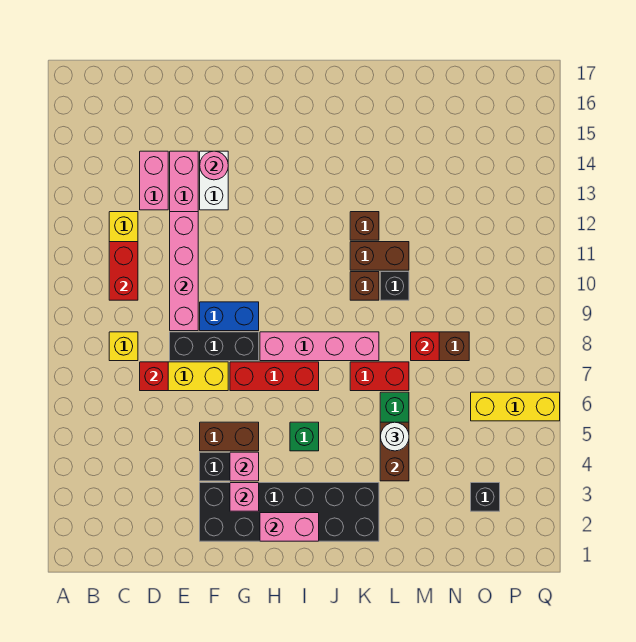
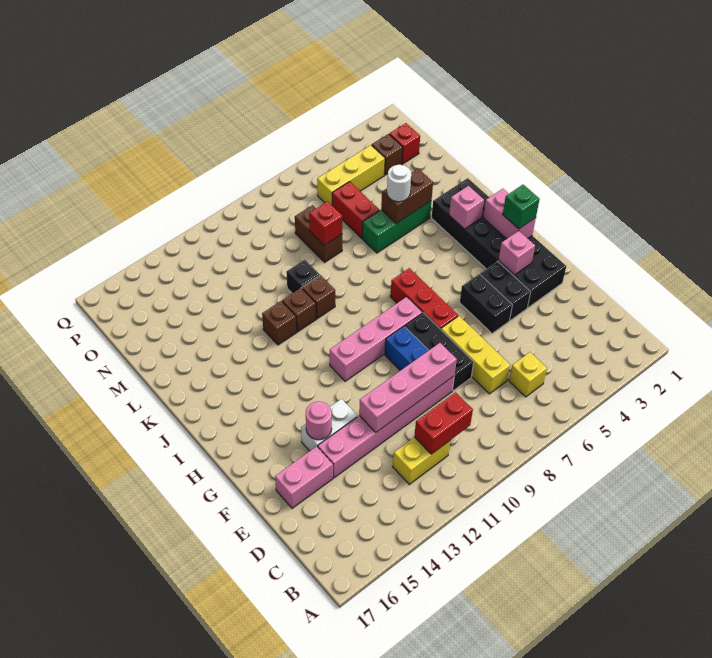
yellow 1x1 brick [109,332,138,361] -> yellow 1x1 brick moved to [509,352,547,397]
red 1x1 brick [140,362,168,391] -> red 1x1 brick moved to [389,123,420,164]
pink 1x2 brick [140,151,168,210] -> pink 1x2 brick moved to [275,446,333,508]
brown 1x2 brick [200,422,259,451] -> black 1x2 brick [460,274,512,333]
pink 1x1 brick [230,452,259,481] -> pink 1x1 brick moved to [449,186,484,229]
pink 1x4 brick [260,332,379,361] -> pink 1x4 brick turned to [330,297,423,381]
green 1x1 brick [290,422,319,451] -> green 1x1 brick moved to [503,185,540,229]
red 1x2 brick [350,362,409,391] -> red 1x2 brick moved to [332,182,380,238]
brown 1x2 brick [350,242,409,270] -> brown 1x1 brick [282,288,316,332]
black 1x1 brick [471,483,500,511] -> brown 1x1 brick [372,134,403,175]
yellow 1x3 brick [471,392,560,421] -> yellow 1x3 brick turned to [317,145,385,205]

